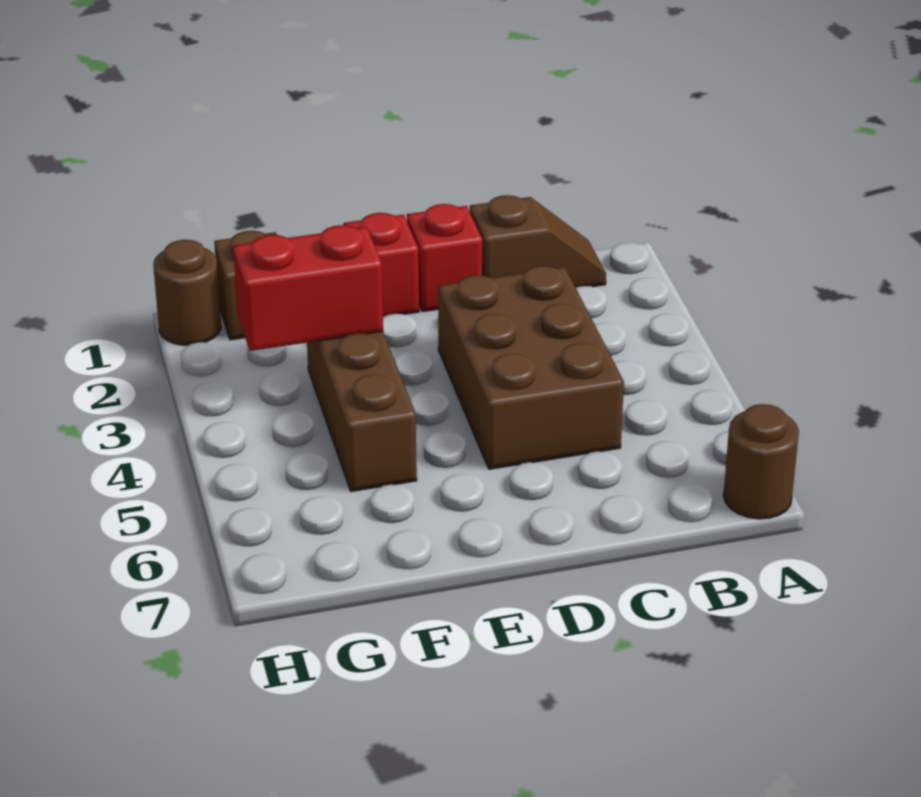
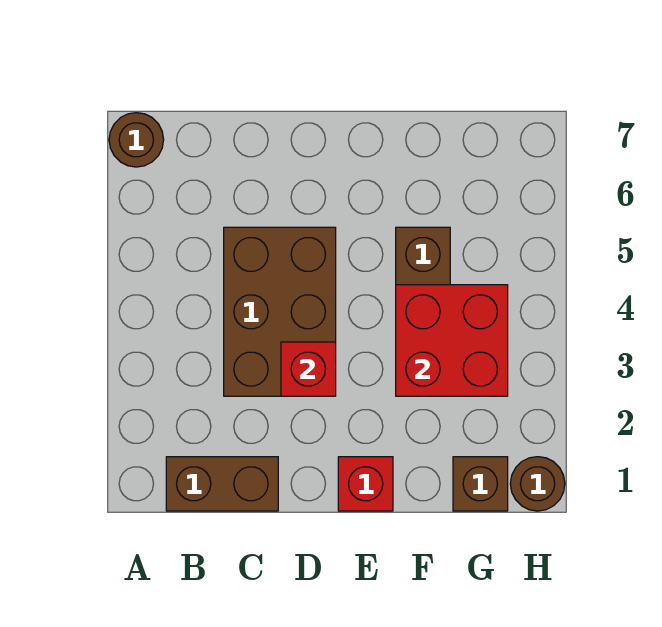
brown 1x2 slope [470,195,606,288] -> brown 1x2 brick [166,457,278,511]
red 1x1 brick [407,204,482,312] -> red 1x1 brick moved to [281,342,336,396]
red 1x2 brick [233,225,383,351] -> red 2x2 brick [396,285,508,396]

